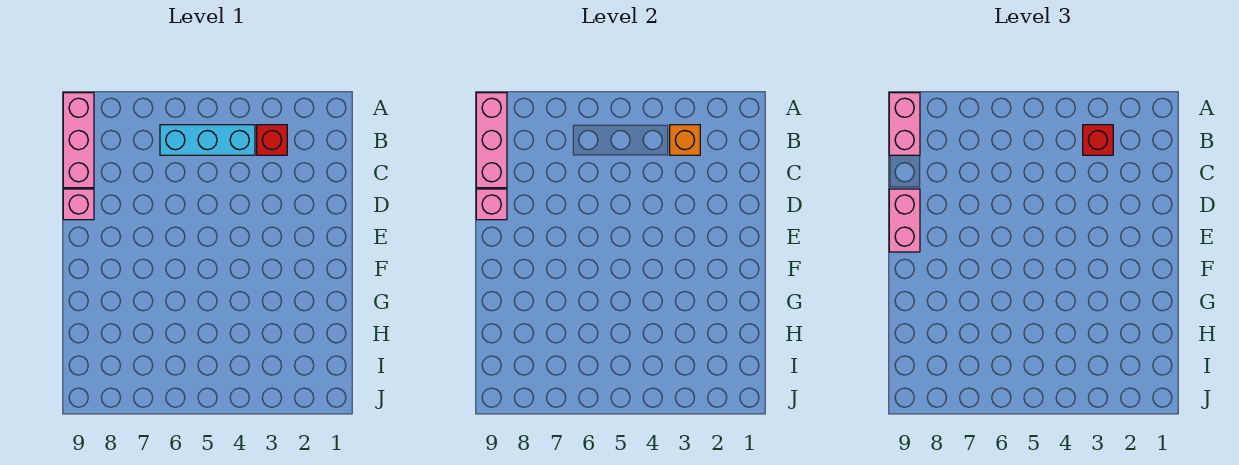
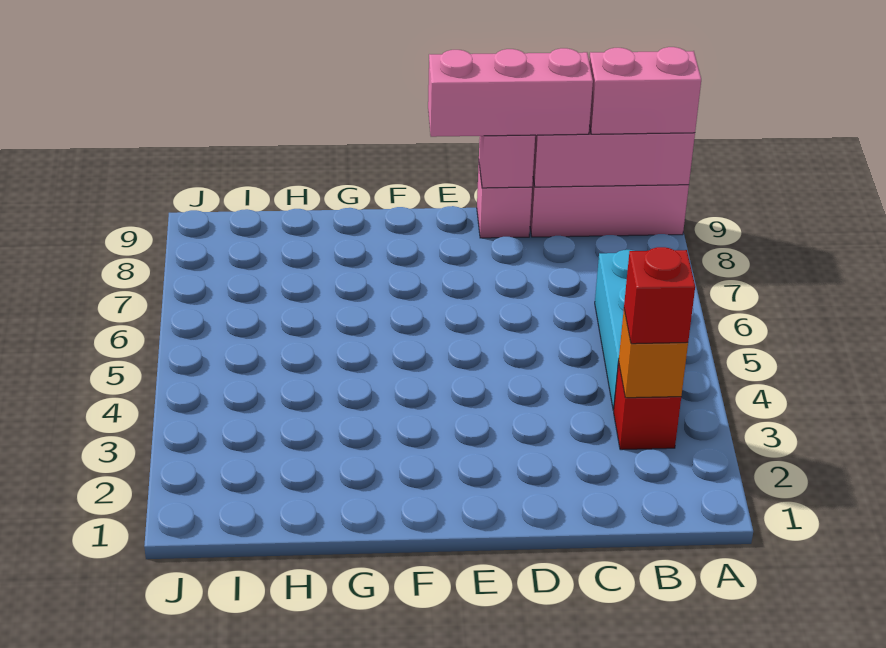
pink 1x2 brick [889,189,920,252] -> pink 1x3 brick [428,48,593,137]

